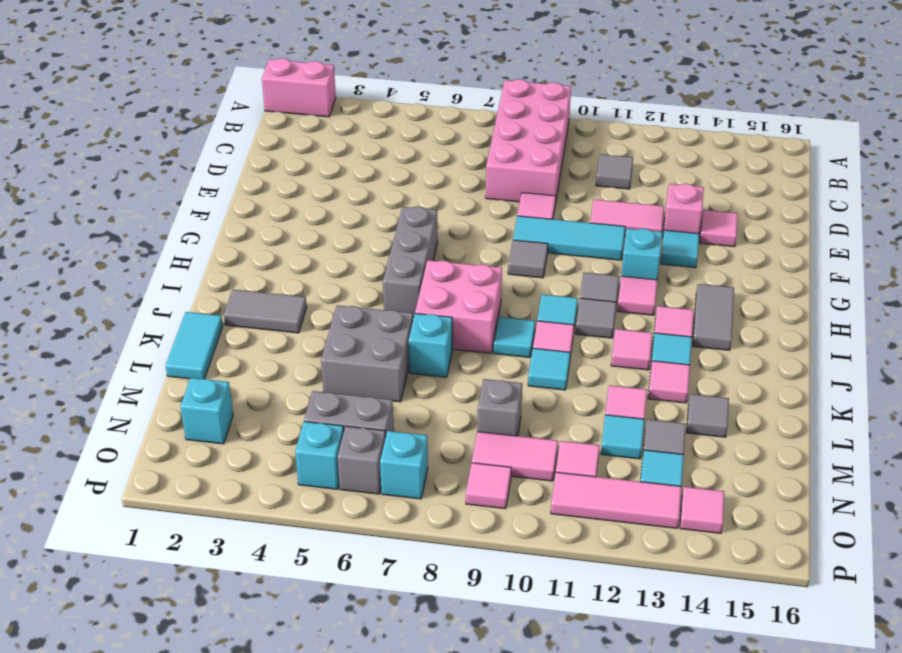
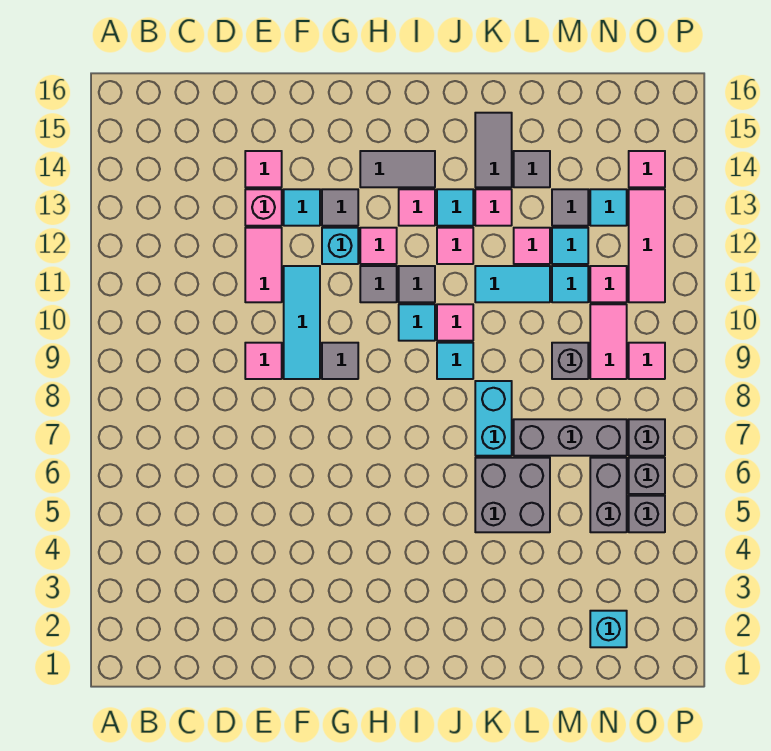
pink 1x2 brick [262,58,336,117] -> none
pink 2x4 brick [486,79,571,204] -> none
grey 1x1 tile [596,154,633,189] -> grey 1x1 tile moved to [322,189,358,226]
grey 1x3 brick [383,207,438,318] -> grey 1x3 brick moved to [514,419,627,456]
pink 2x2 brick [415,260,502,353] -> none
grey 1x2 tile [224,290,307,333] -> grey 1x2 tile moved to [475,113,512,187]
cyan 1x2 tile [166,312,223,379] -> cyan 1x2 tile moved to [475,266,550,302]
cyan 1x1 brick [409,313,452,377] -> cyan 1x2 brick [475,381,512,456]
cyan 1x1 tile [528,348,570,390] -> cyan 1x1 tile moved to [552,266,588,302]
cyan 1x1 brick [295,422,344,489] -> grey 1x1 brick [629,496,665,532]
cyan 1x1 brick [380,431,428,499] -> grey 1x1 brick [629,419,665,456]

